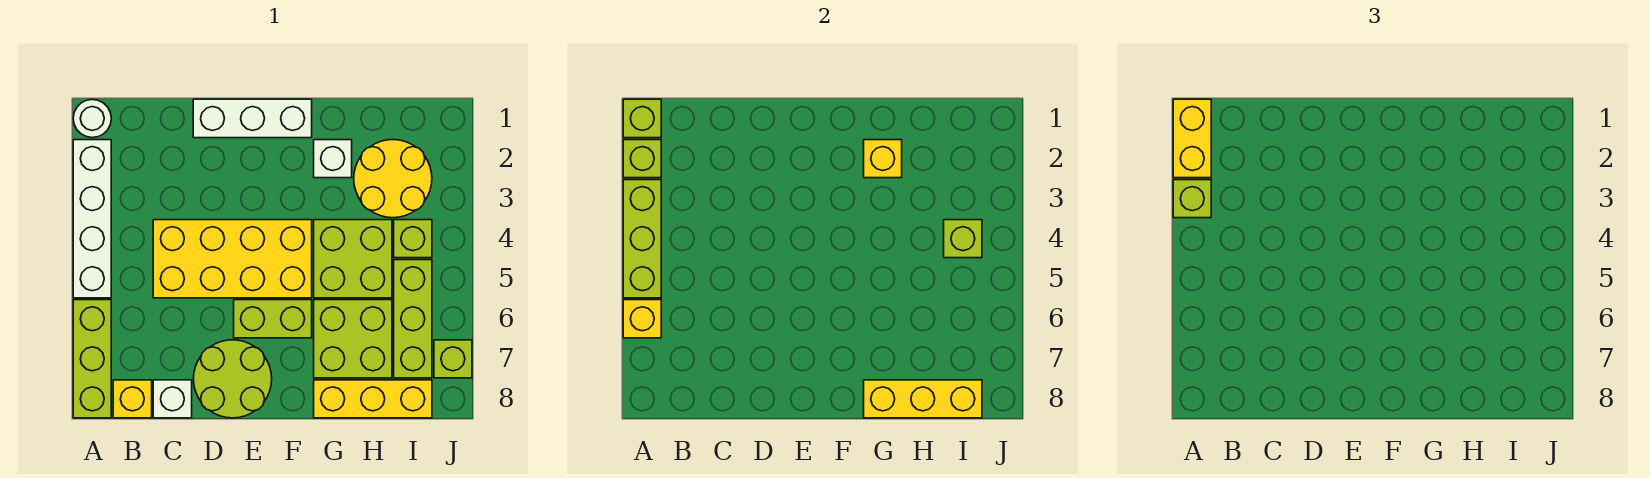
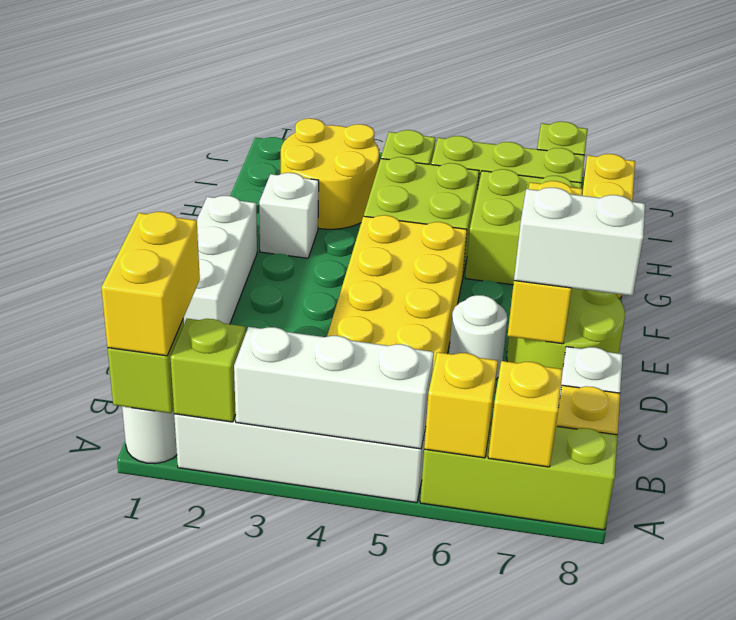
yellow 1x2 brick [1173,99,1211,178] -> yellow 1x2 brick turned to [101,212,200,356]
lime 1x3 brick [623,180,661,298] -> white 1x3 brick [234,327,434,449]
lime 1x1 brick [1173,180,1211,218] -> none
none -> white 1x1 round brick [449,295,507,379]
none -> white 1x2 brick [514,188,645,296]
lime 1x2 brick [234,300,312,338] -> none
yellow 1x1 brick [864,140,902,178] -> yellow 1x1 brick moved to [488,361,563,467]
yellow 1x3 brick [864,380,982,418] -> yellow 1x3 brick moved to [508,181,583,344]
lime 1x1 brick [944,220,982,258] -> none

